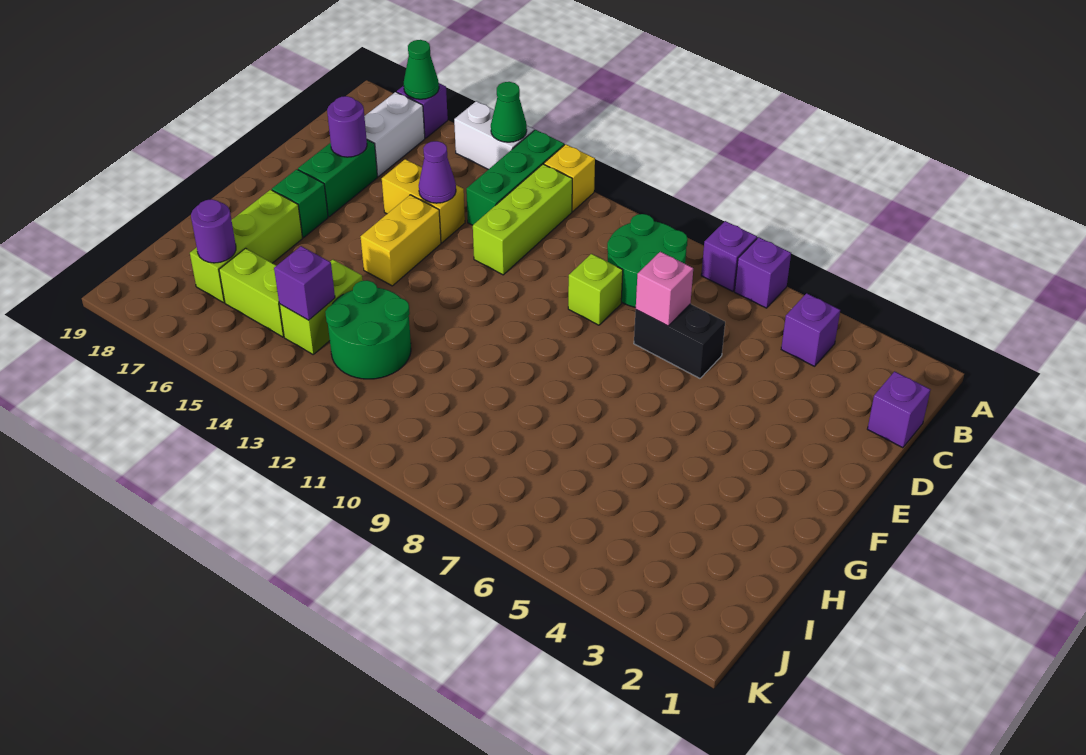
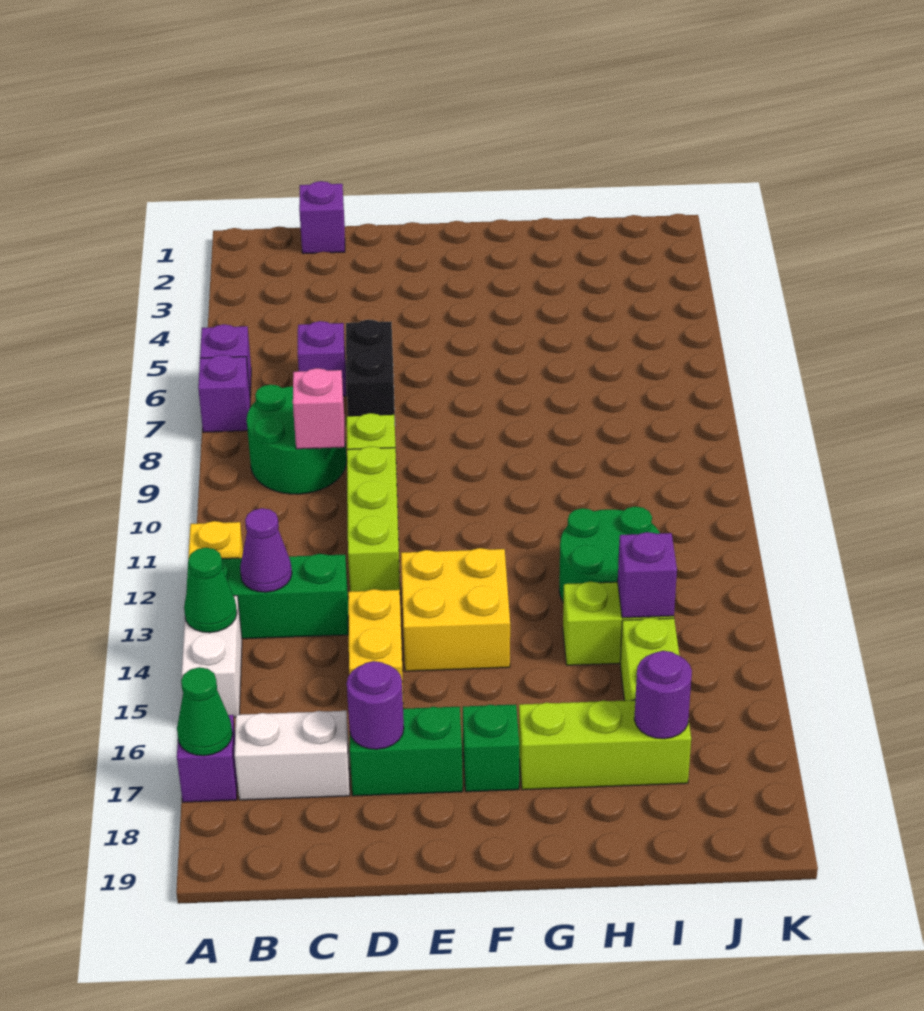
purple 1x1 brick [781,293,840,366] -> purple 1x1 brick moved to [298,321,346,396]
lime 1x3 brick [473,164,572,275] -> lime 1x3 brick turned to [347,446,400,592]
pink 1x1 brick [636,252,693,326] -> pink 1x1 brick moved to [293,368,345,449]
purple 1x1 cone [419,141,456,203] -> purple 1x1 cone moved to [240,508,292,592]
yellow 1x2 brick [361,195,441,286] -> yellow 2x2 brick [401,548,510,671]

